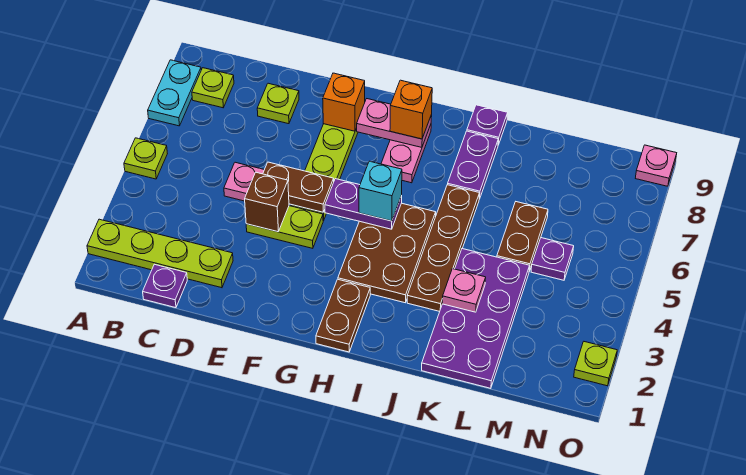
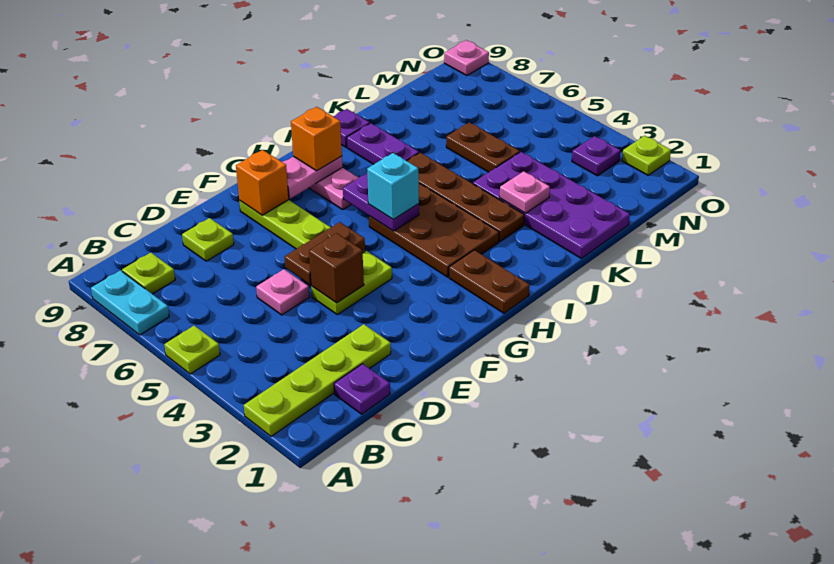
purple 1x2 plate [325,179,402,229] -> purple 1x2 plate turned to [343,174,419,231]
purple 1x1 plate [531,238,574,280] -> purple 1x1 plate moved to [572,136,620,176]

